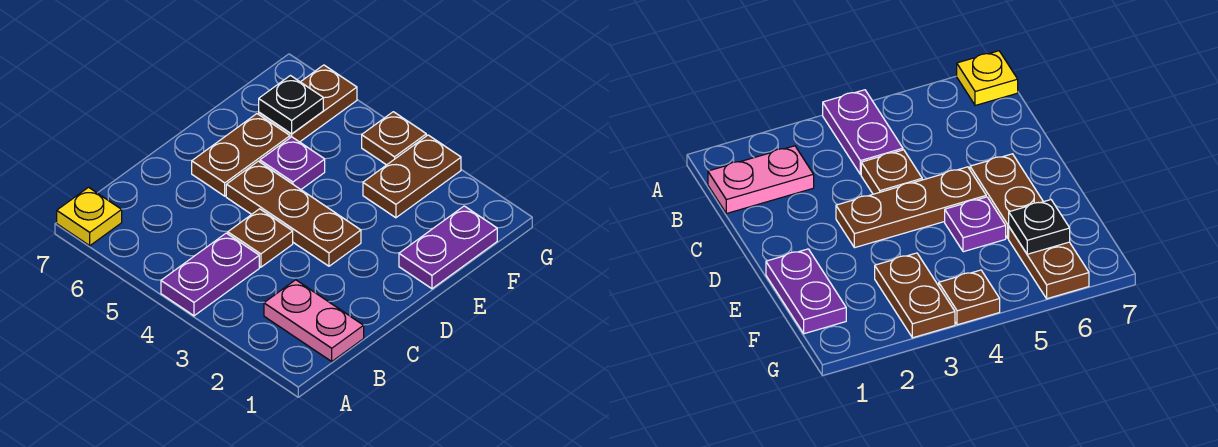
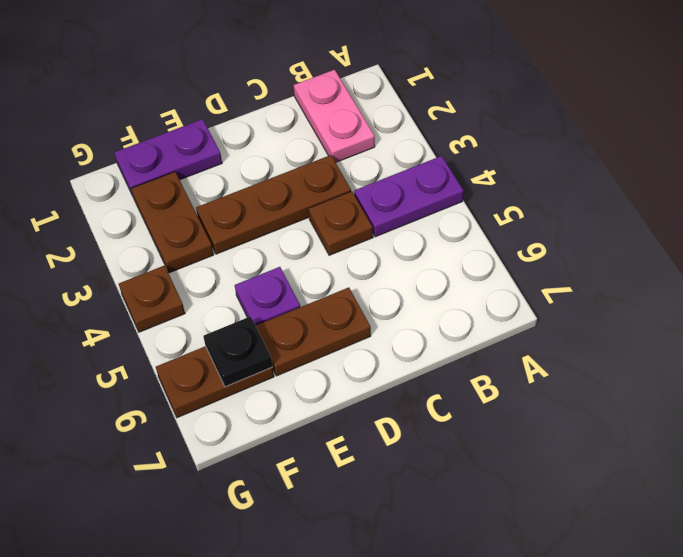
yellow 1x1 plate [57,187,122,246] -> none
brown 1x3 plate [226,161,361,266] -> brown 1x3 plate turned to [196,155,351,254]
brown 1x2 plate [363,135,461,218] -> brown 1x2 plate turned to [131,172,214,273]

